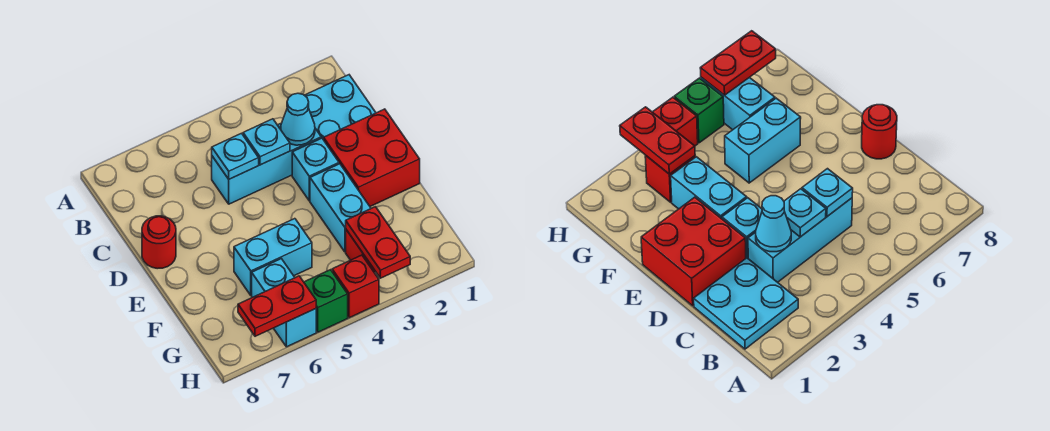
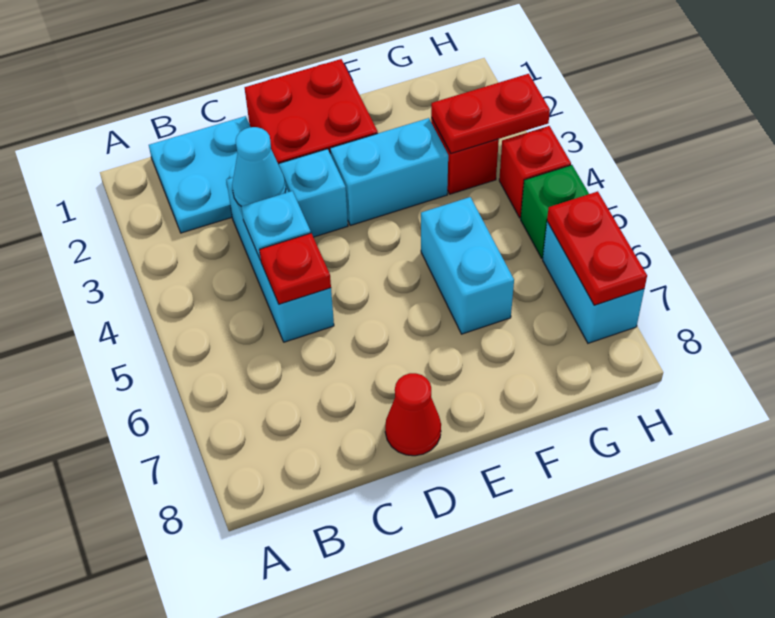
cyan 1x1 plate [212,133,259,179] -> red 1x1 plate [259,233,331,304]
red 1x1 round brick [142,216,176,269] -> red 1x1 cone [385,373,441,456]
cyan 1x2 brick [252,259,316,347] -> cyan 1x2 brick turned to [543,222,644,343]

